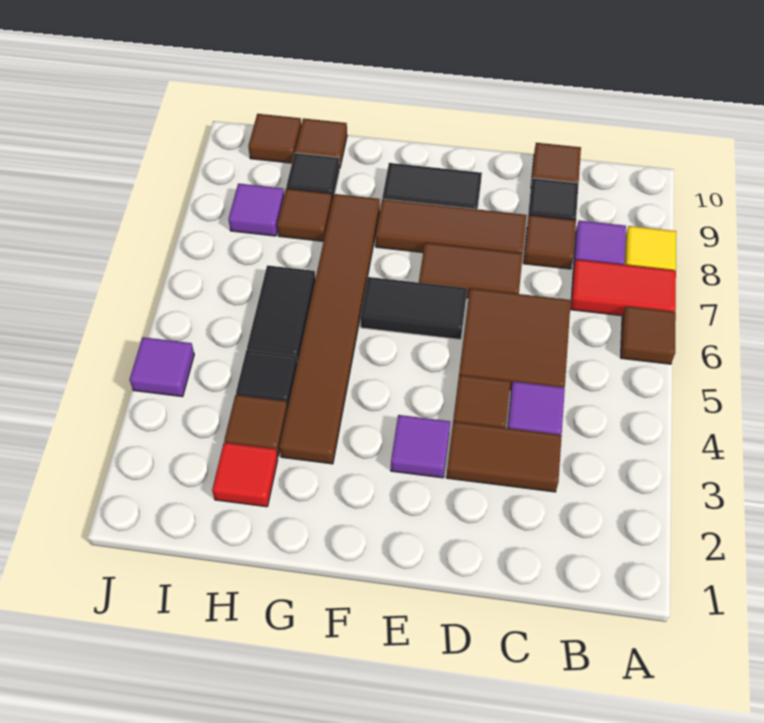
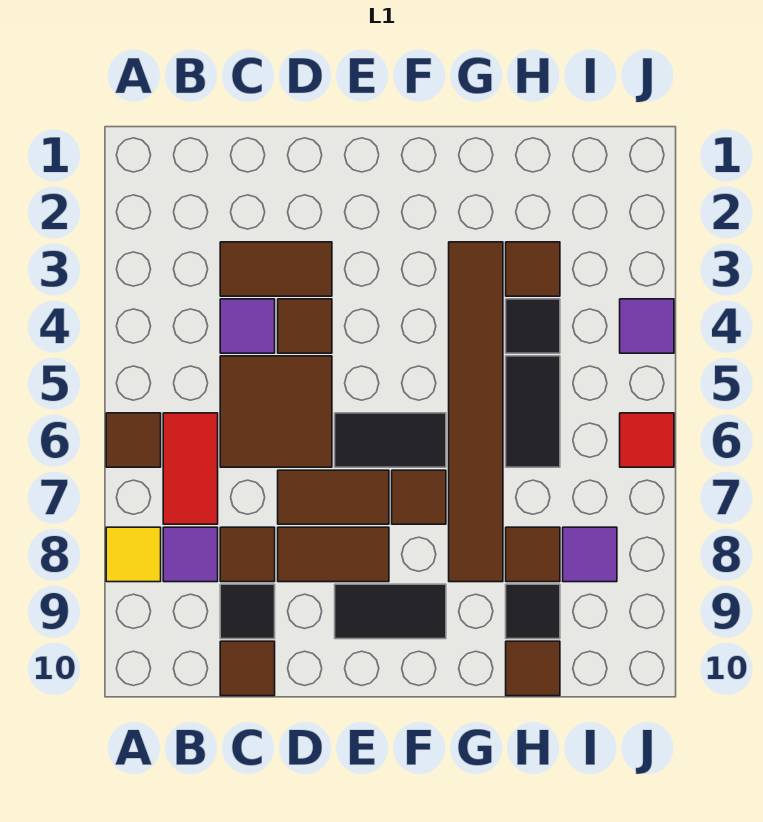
red 1x2 tile [571,259,676,316] -> red 1x2 tile turned to [163,413,218,524]
brown 1x3 tile [375,199,526,253] -> brown 1x2 tile [278,527,389,582]
purple 1x1 tile [391,415,450,478] -> none
red 1x1 tile [212,443,278,507] -> red 1x1 tile moved to [620,413,674,467]
brown 1x1 tile [248,114,301,163] -> brown 1x1 tile moved to [392,470,446,524]

